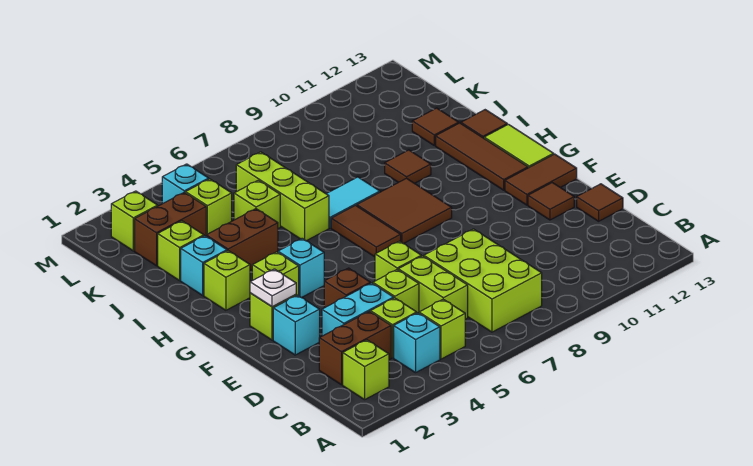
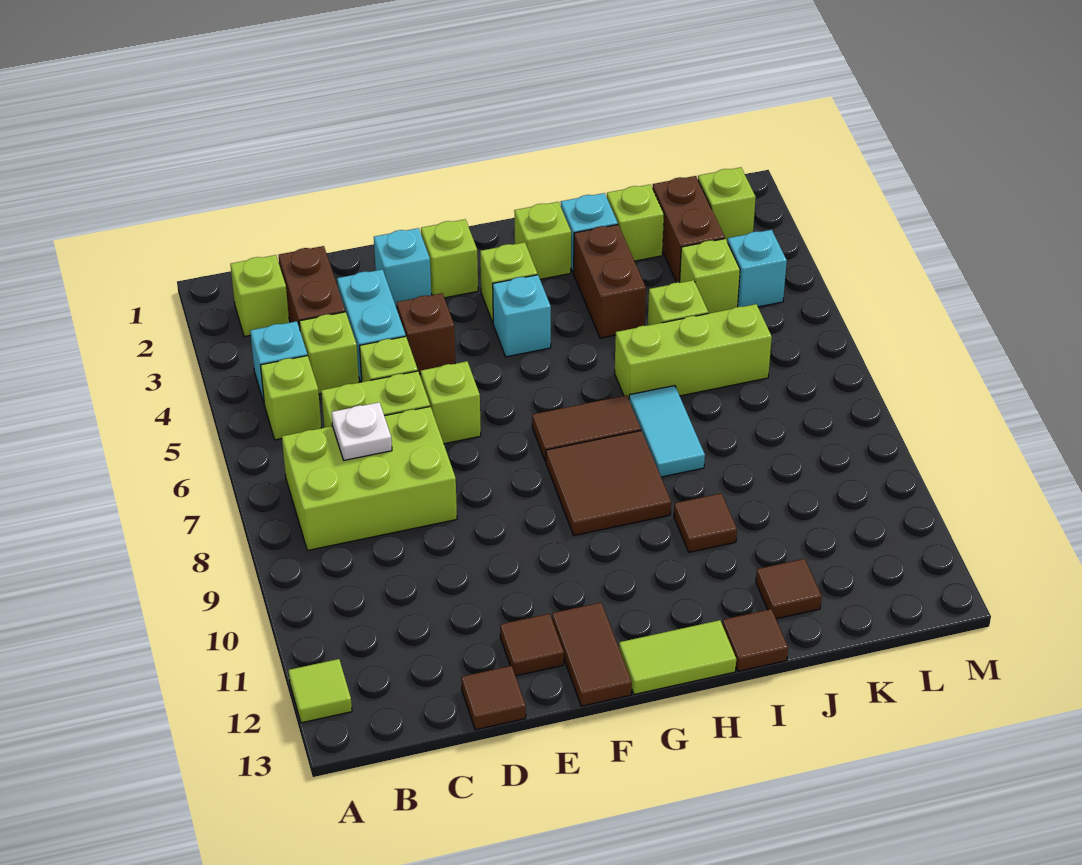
none -> lime 1x1 tile [288,659,352,723]
white 1x1 plate [250,269,296,307] -> white 1x1 plate moved to [332,402,392,460]
brown 1x3 tile [436,123,528,190] -> none

